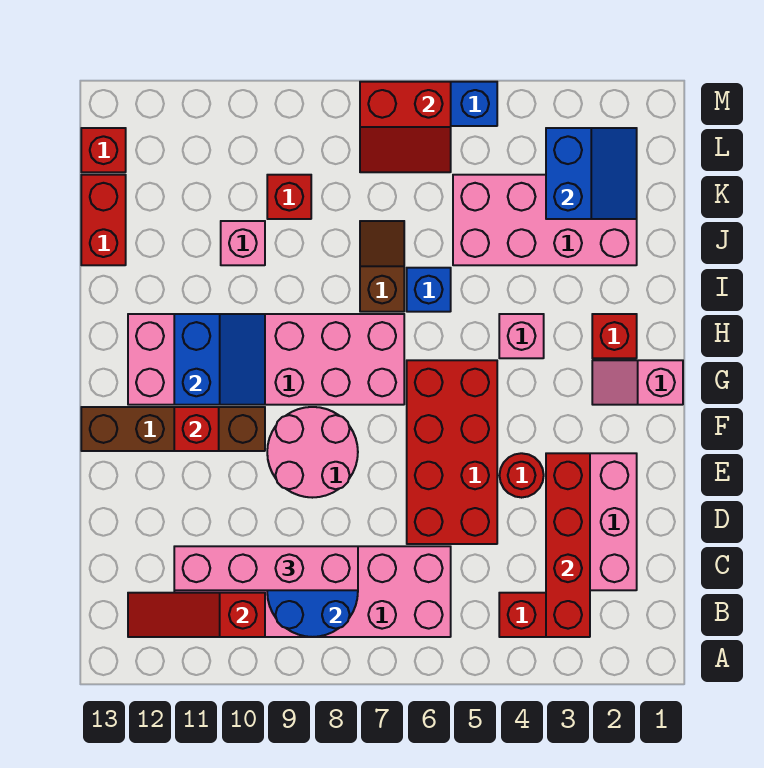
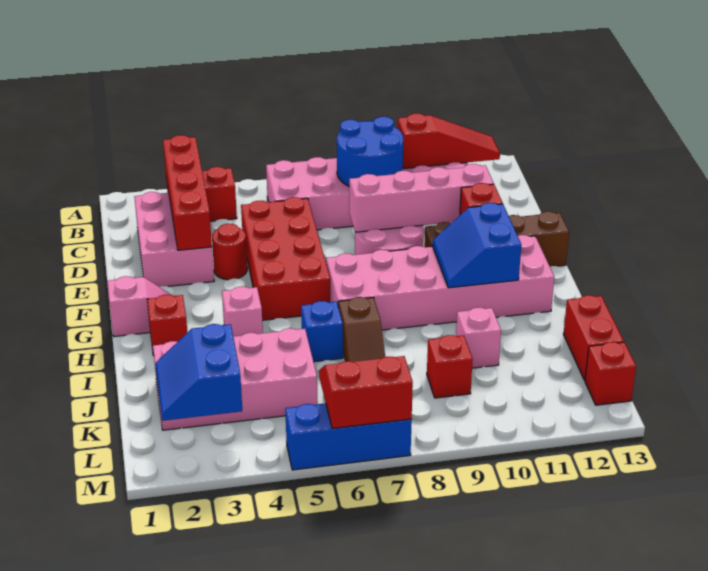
pink 1x4 brick [174,546,358,590] -> pink 1x4 brick moved to [349,164,494,232]

